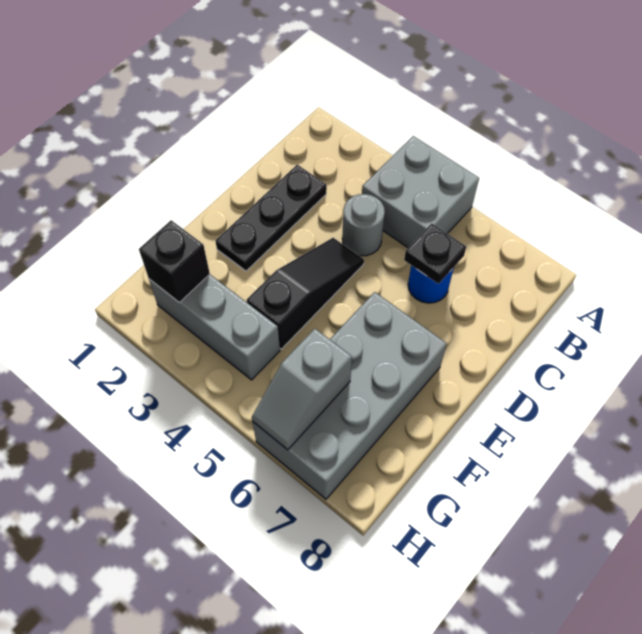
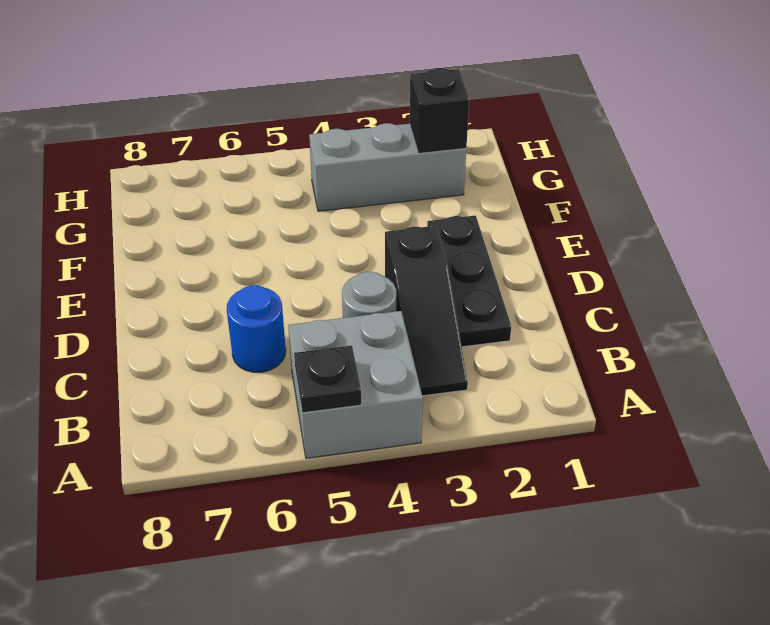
black 1x1 plate [404,224,466,284] -> black 1x1 plate moved to [294,345,361,413]
black 1x3 slope [247,238,364,349] -> black 1x3 slope moved to [385,226,468,396]
grey 2x4 brick [253,292,447,499] -> none
grey 1x2 slope [252,329,352,450] -> none

